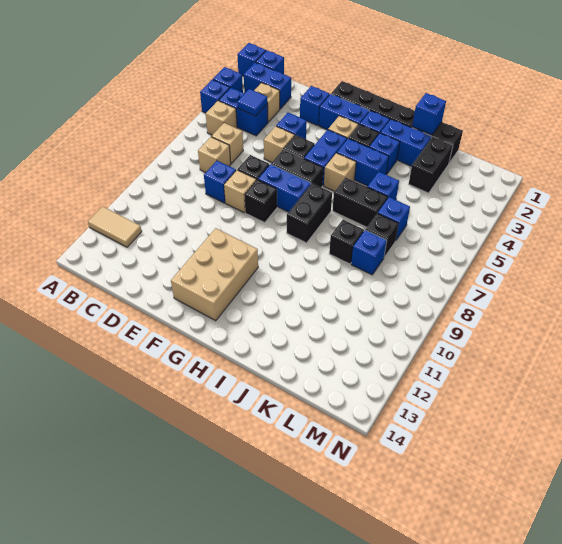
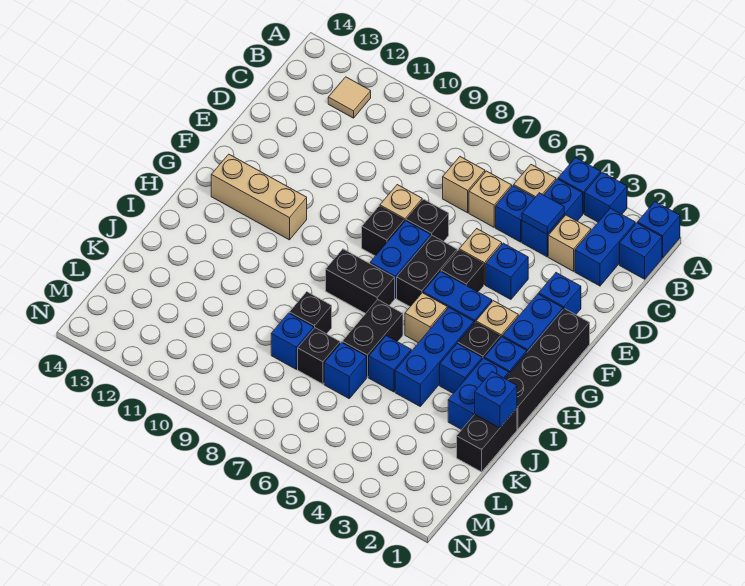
tan 1x2 tile [88,206,142,247] -> tan 1x1 tile [328,77,371,118]
blue 1x1 brick [204,161,236,203] -> blue 1x1 brick moved to [496,186,534,242]
tan 2x3 brick [171,228,258,321] -> tan 1x3 brick [211,154,307,240]
blue 1x2 brick [337,138,389,186] -> blue 1x3 brick [395,308,474,406]
black 1x2 brick [409,137,453,193] -> none

